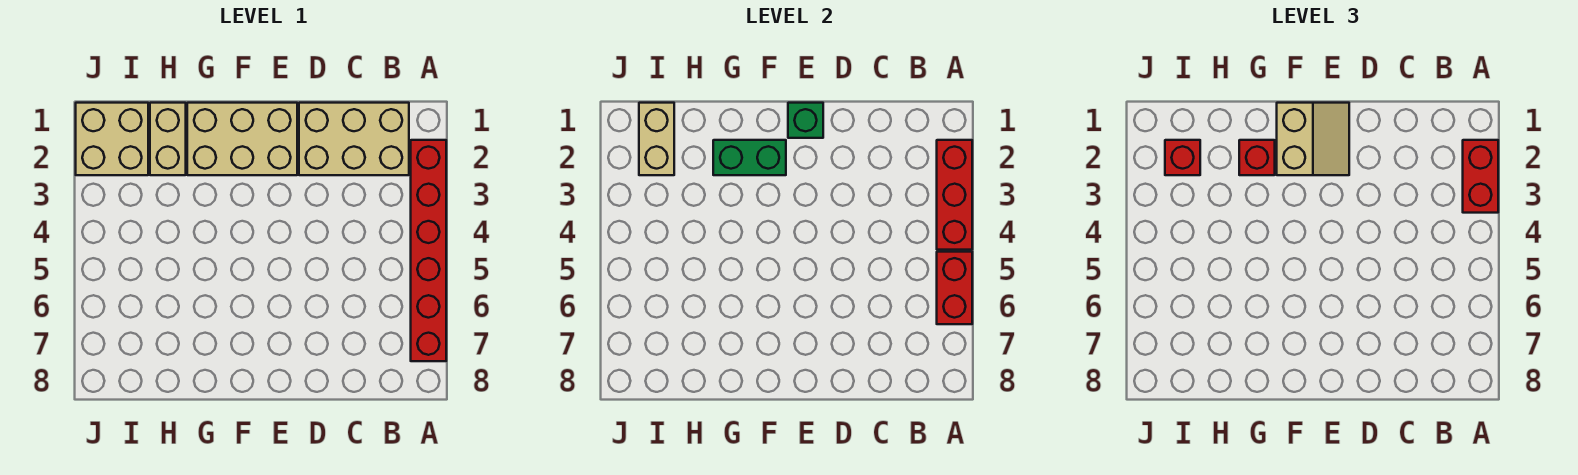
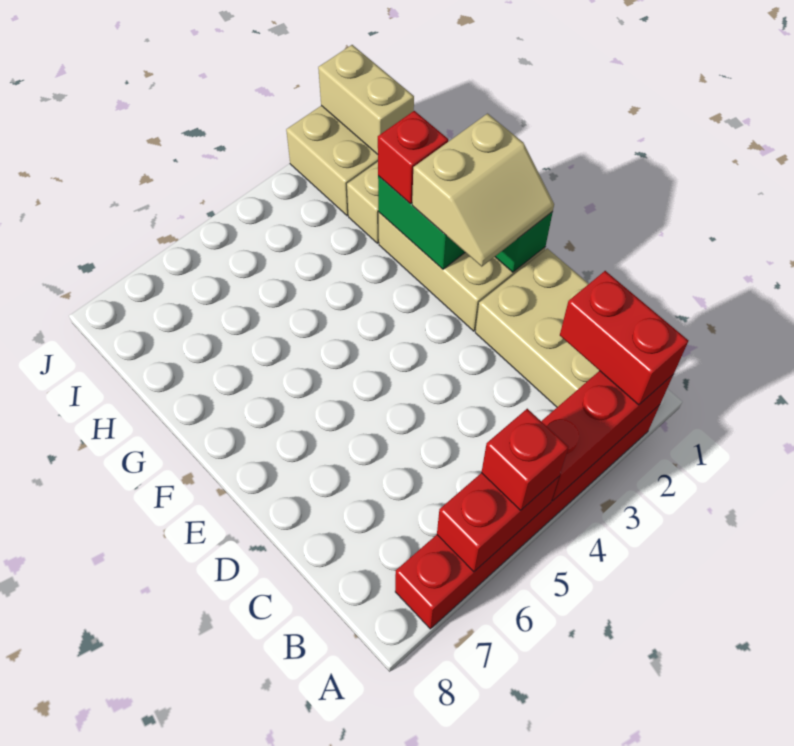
red 1x2 brick [1463,140,1498,213] -> red 1x2 brick turned to [560,271,689,405]
tan 1x2 brick [639,103,674,175] -> tan 1x2 brick turned to [318,45,414,154]
red 1x1 brick [1165,140,1200,175] -> red 1x1 brick moved to [481,409,568,510]

